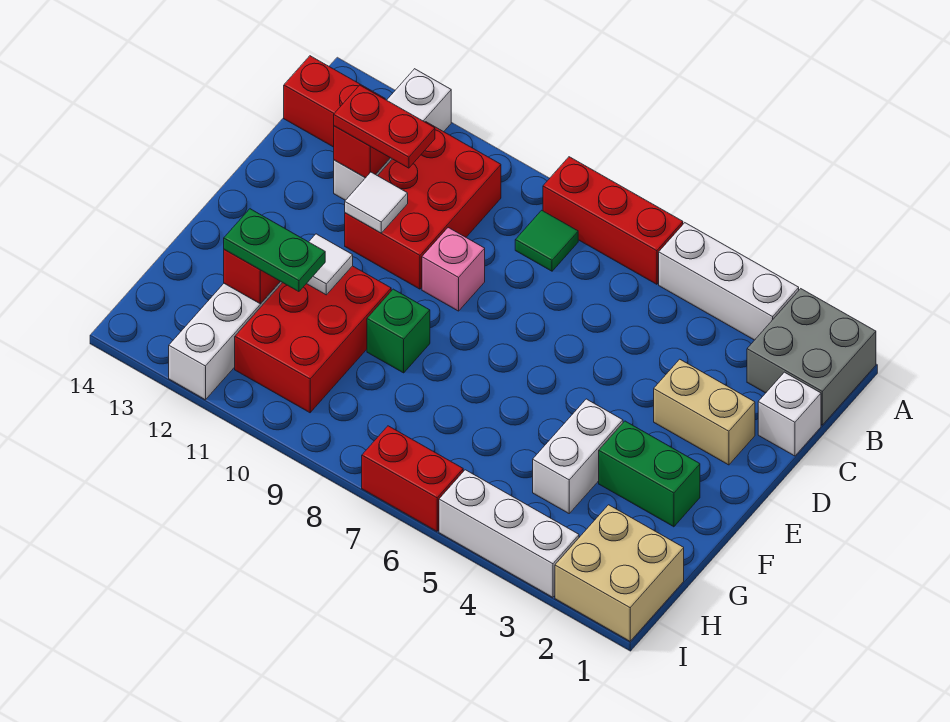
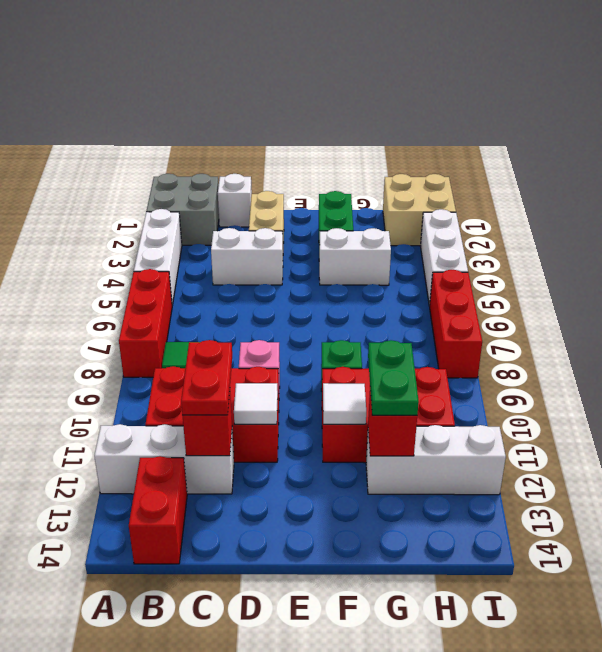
none -> white 1x2 brick [211,228,283,285]
red 1x2 brick [362,426,463,531] -> red 1x3 brick [429,270,482,378]

